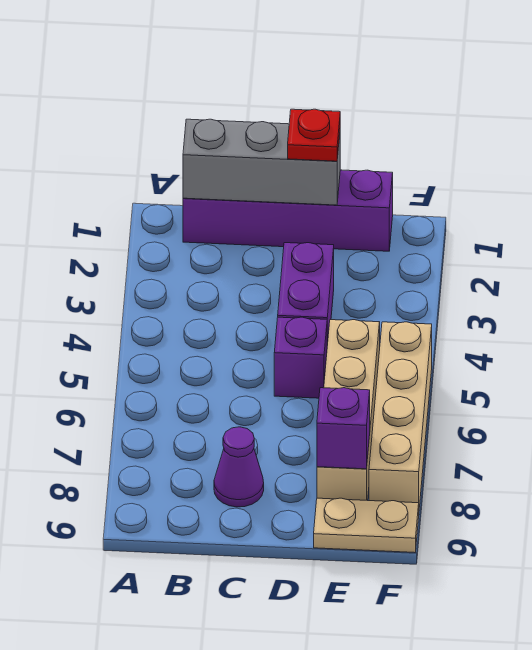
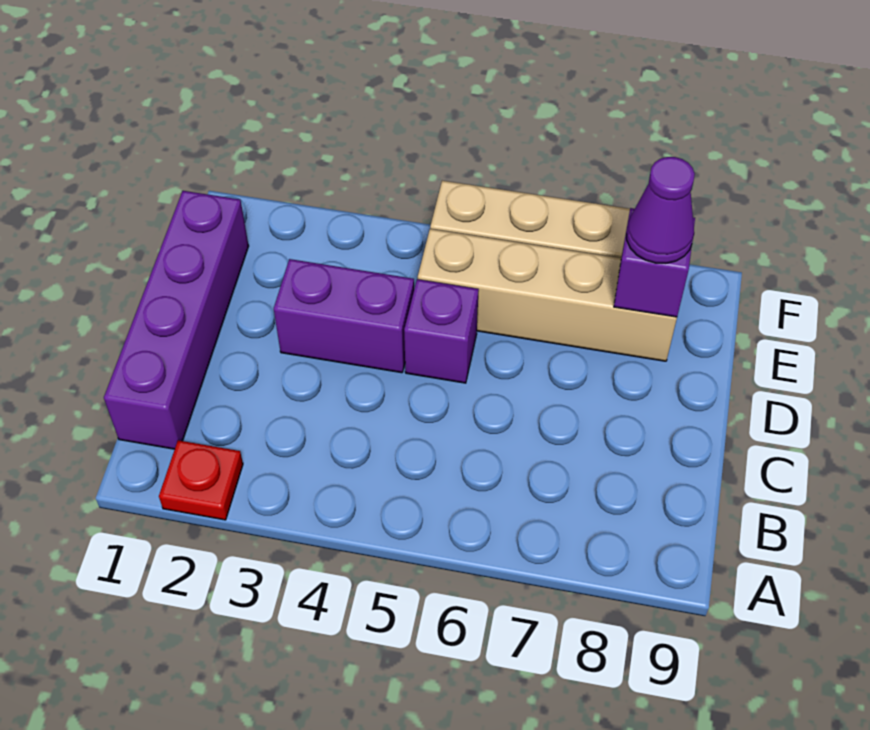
grey 1x3 brick [183,119,340,205] -> none
purple 1x1 cone [214,427,264,507] -> purple 1x1 cone moved to [626,157,695,263]
red 1x1 plate [288,109,340,161] -> red 1x1 plate moved to [159,440,243,520]
tan 1x2 plate [314,498,419,553] -> none

